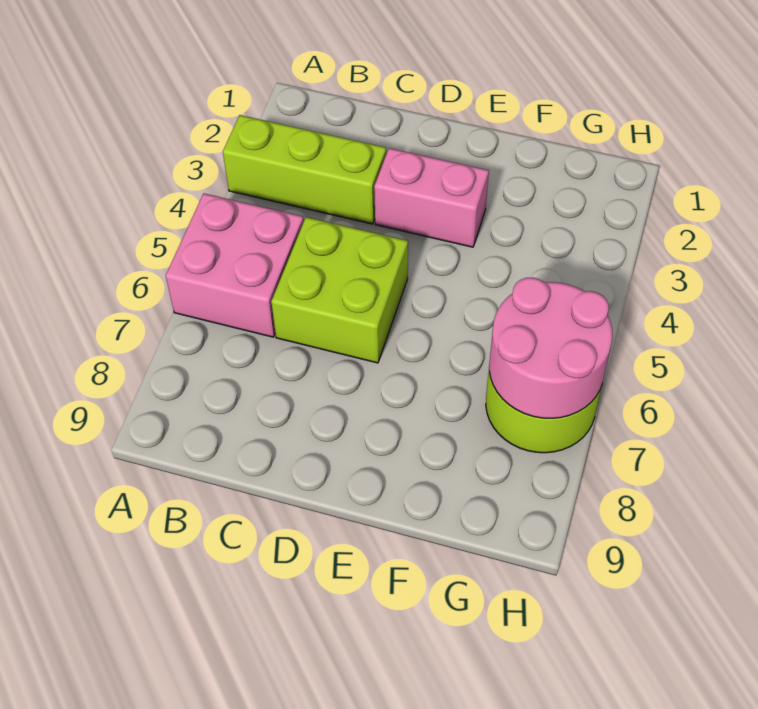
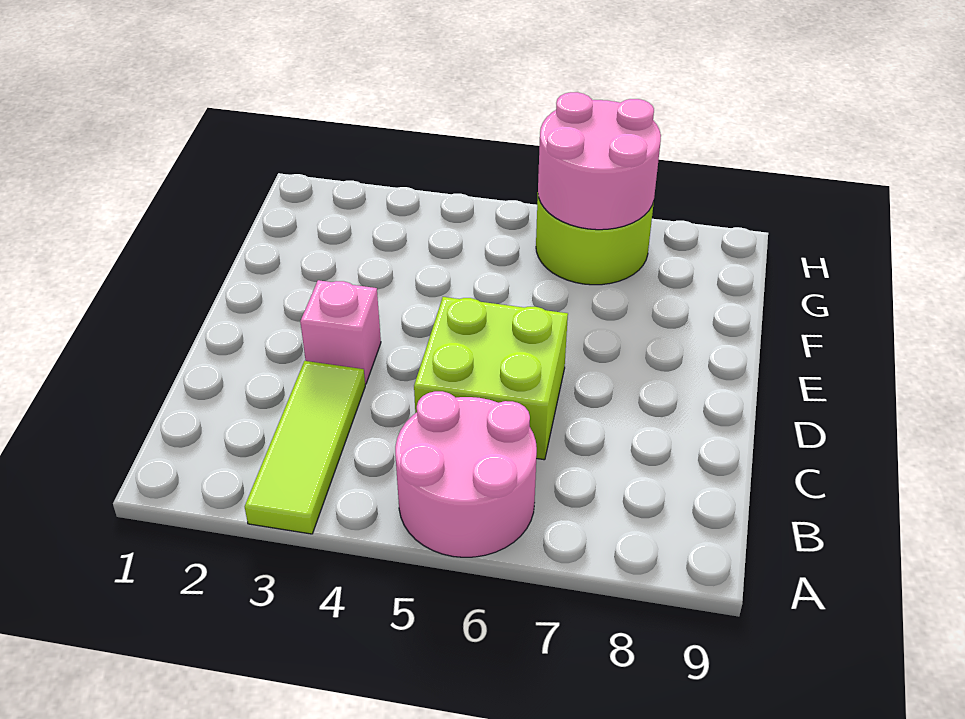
lime 1x3 brick [223,115,386,224] -> lime 1x3 tile [245,361,365,534]
pink 2x2 brick [166,194,304,337] -> pink 2x2 round brick [395,391,537,557]
pink 1x2 brick [374,148,489,247] -> pink 1x1 brick [300,280,381,384]

